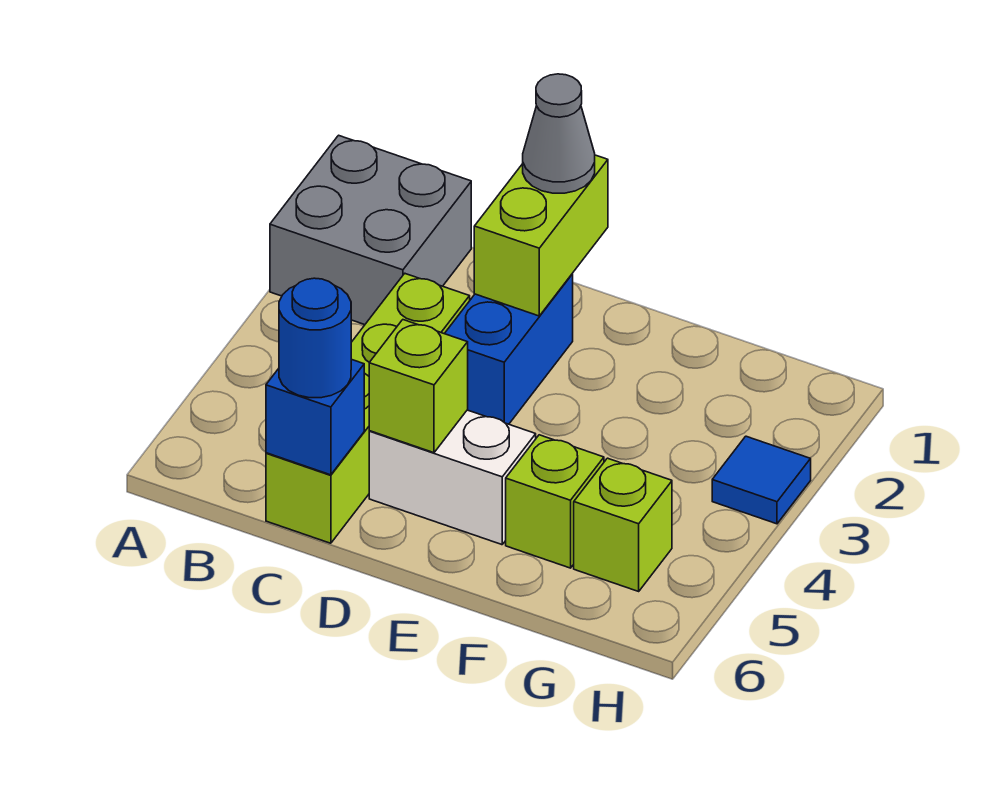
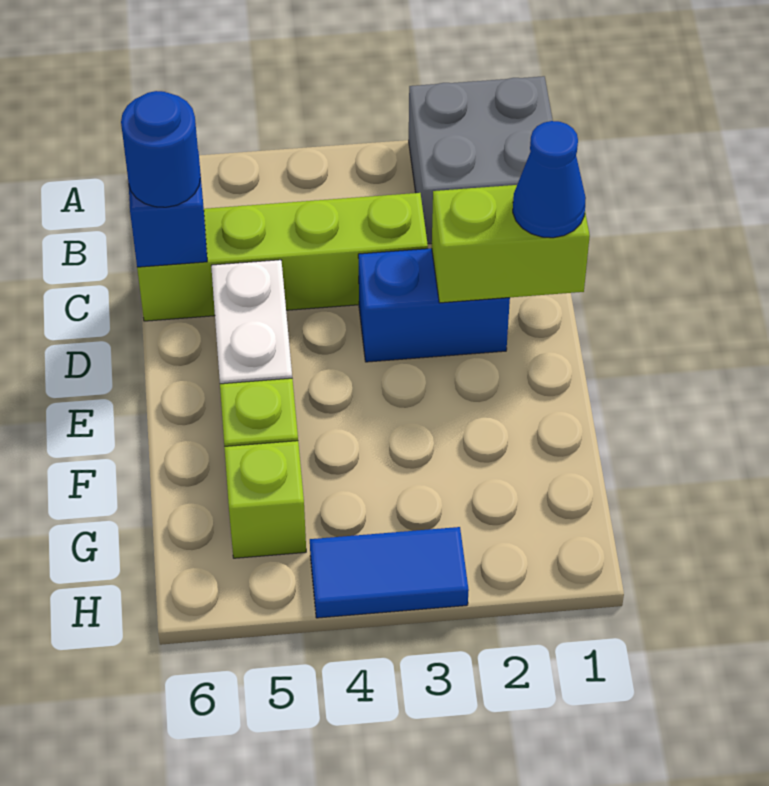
grey 1x1 cone [523,74,595,193] -> blue 1x1 cone [513,121,586,238]
lime 1x1 brick [369,320,468,453] -> none
blue 1x1 tile [712,436,811,524] -> blue 1x2 tile [310,527,469,618]

